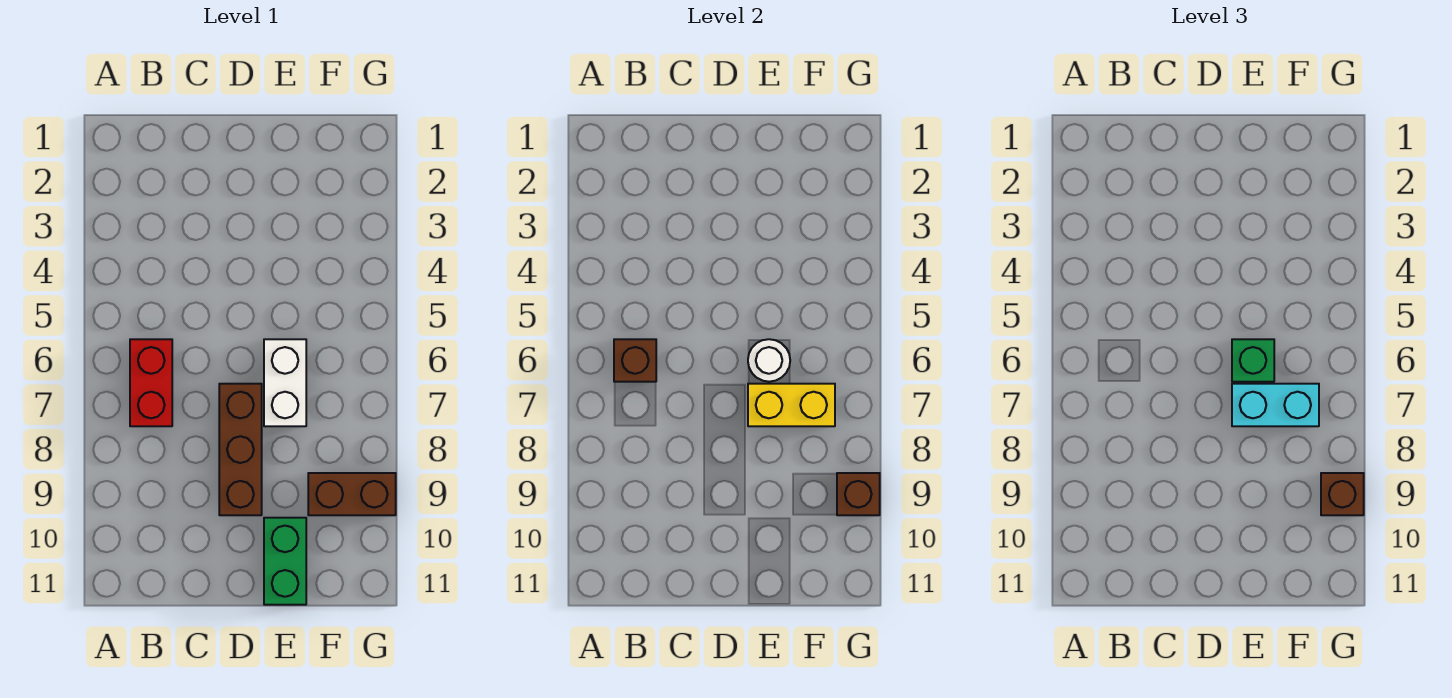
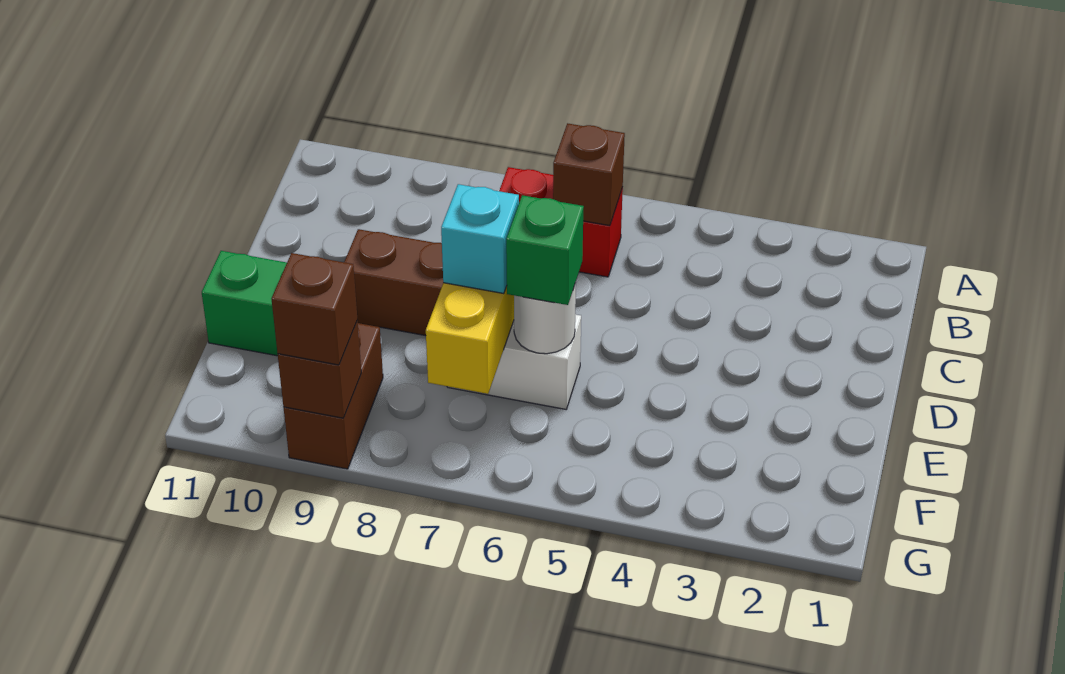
cyan 1x2 brick [1232,384,1319,426] -> cyan 1x1 brick [441,184,519,294]

